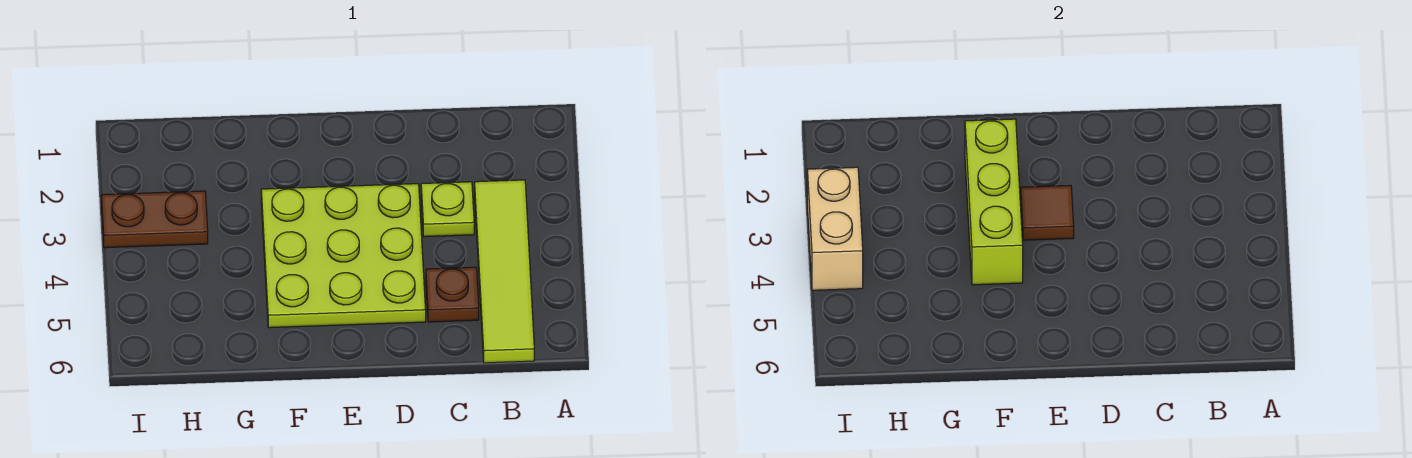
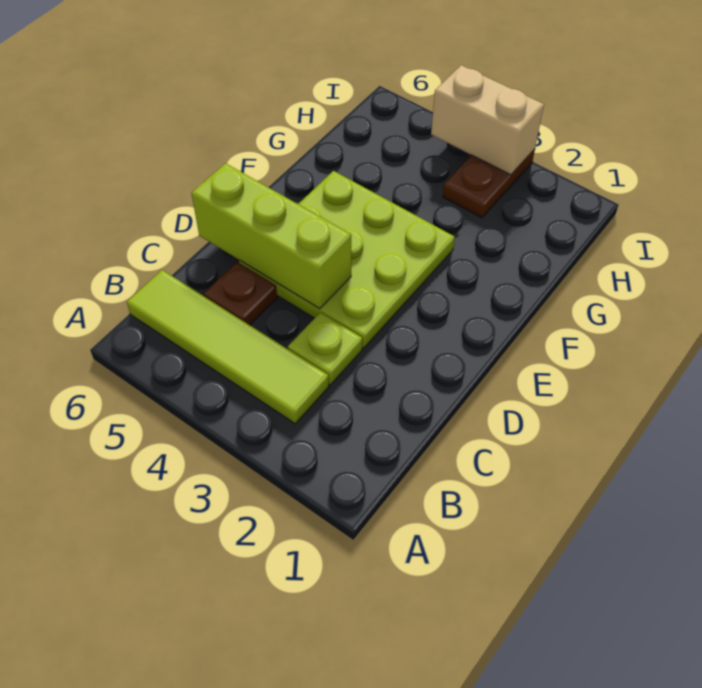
brown 1x1 tile [1021,185,1074,240] -> none
lime 1x3 brick [965,119,1023,285] -> lime 1x3 brick moved to [191,163,351,309]

